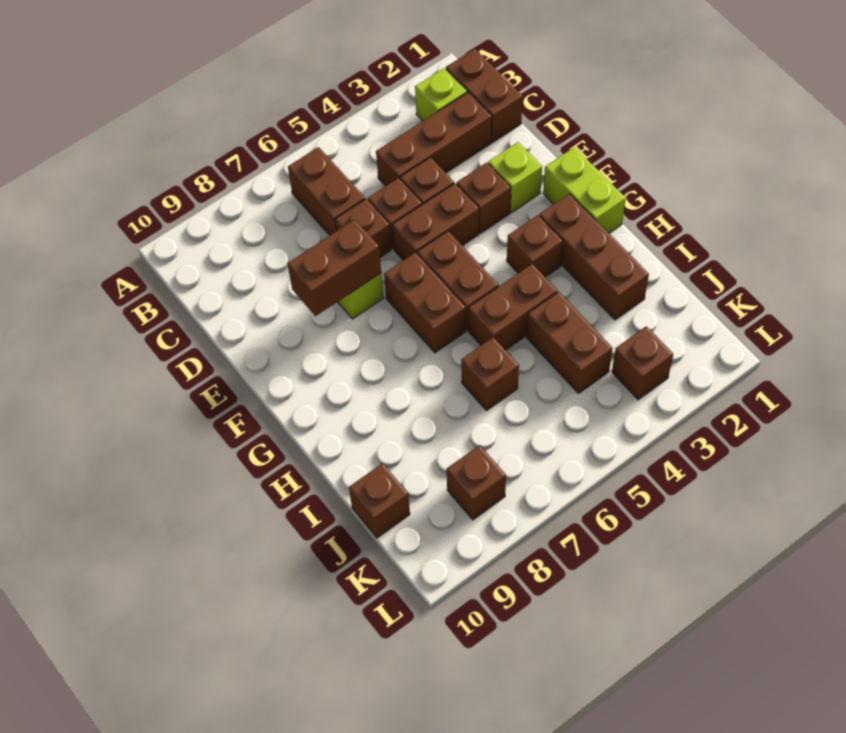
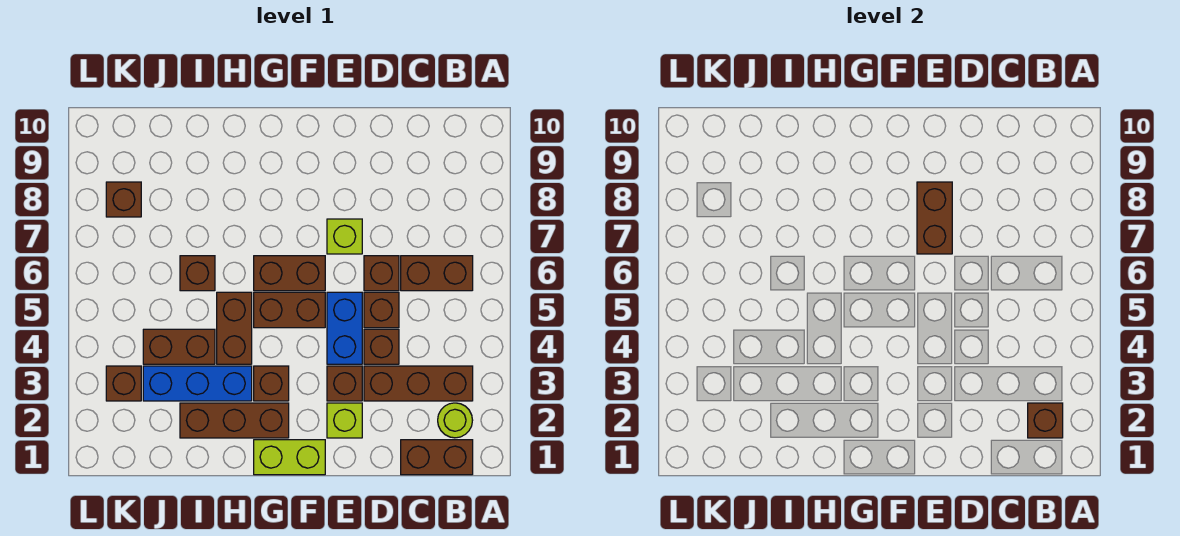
lime 1x1 brick [415,68,467,121] -> lime 1x1 round brick [438,403,473,438]
brown 1x3 brick [376,92,492,186] -> brown 1x3 brick turned to [364,366,473,401]
brown 1x2 brick [392,183,479,260] -> blue 1x2 brick [327,292,362,364]
none -> blue 1x3 brick [143,366,252,401]
brown 1x1 brick [349,463,410,538] -> brown 1x1 brick moved to [1028,403,1063,438]

